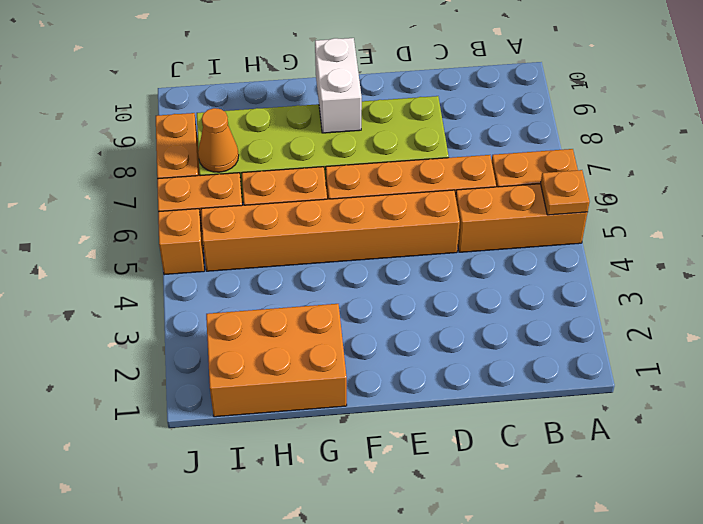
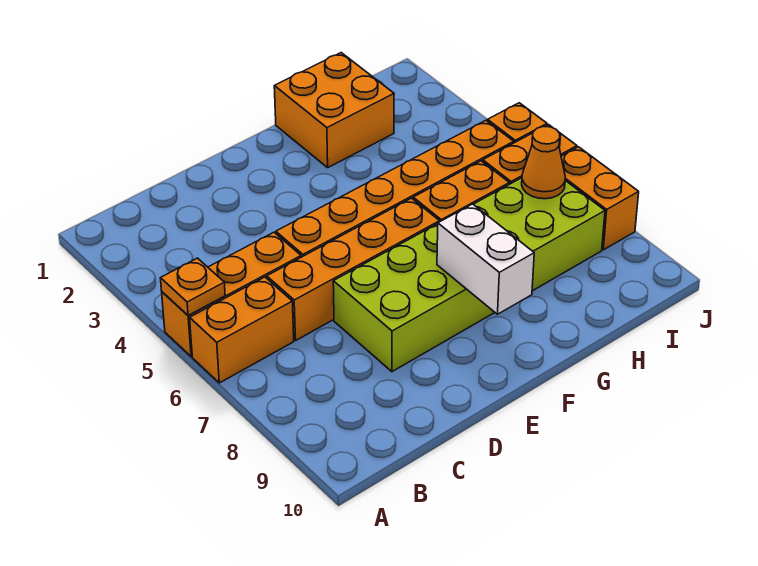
orange 2x3 brick [206,304,347,417] -> orange 2x2 brick [274,53,394,168]

